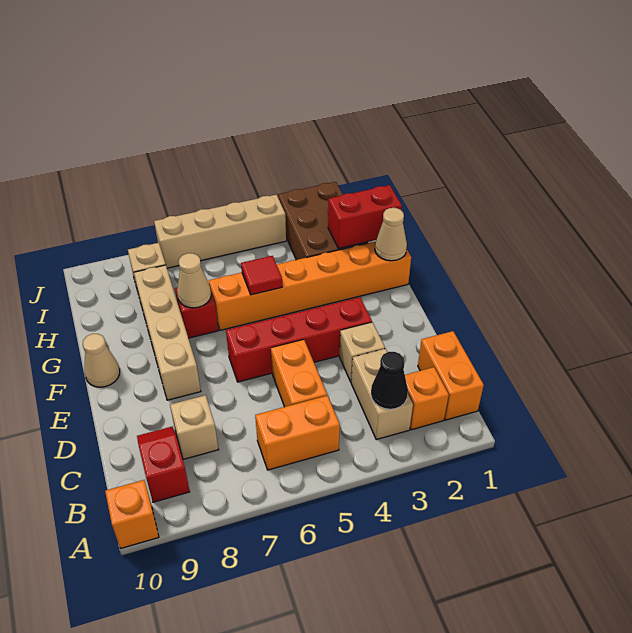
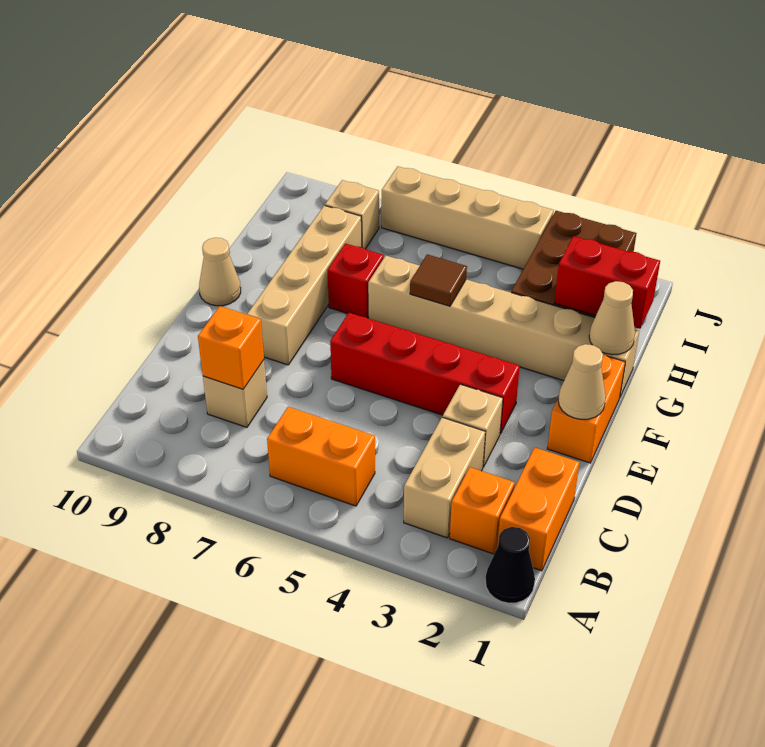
orange 1x1 brick [105,480,159,549] -> orange 1x1 brick moved to [198,306,264,389]
black 1x1 cone [371,352,408,409] -> black 1x1 cone moved to [485,527,535,603]
red 1x2 slope [137,427,190,502] -> none
orange 1x2 brick [271,340,327,407] -> orange 1x2 brick moved to [547,354,625,463]
orange 1x6 brick [209,241,411,330] -> tan 1x6 brick [368,256,639,397]
red 1x1 tile [241,256,282,295] -> brown 1x1 tile [410,254,467,306]
tan 1x1 cone [177,253,211,308] -> tan 1x1 cone moved to [558,344,606,419]

